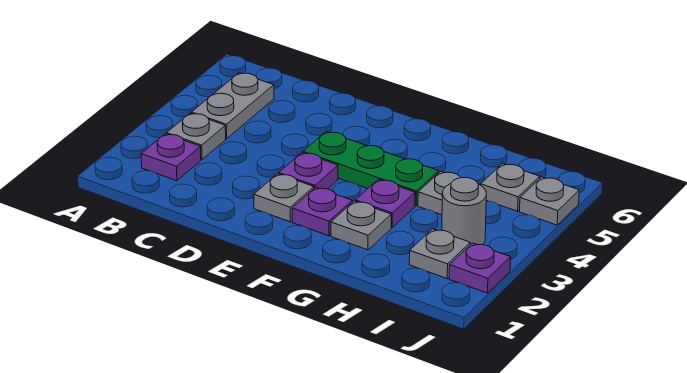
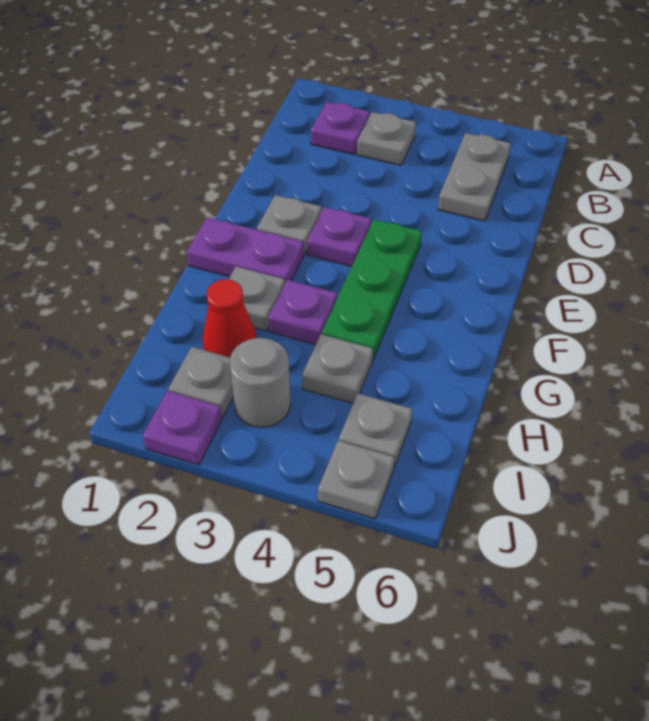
grey 1x2 plate [192,73,274,139] -> grey 1x2 plate turned to [438,133,511,221]
purple 1x1 plate [292,187,352,236] -> purple 1x2 plate [187,217,304,283]
none -> red 1x1 cone [202,279,257,357]

